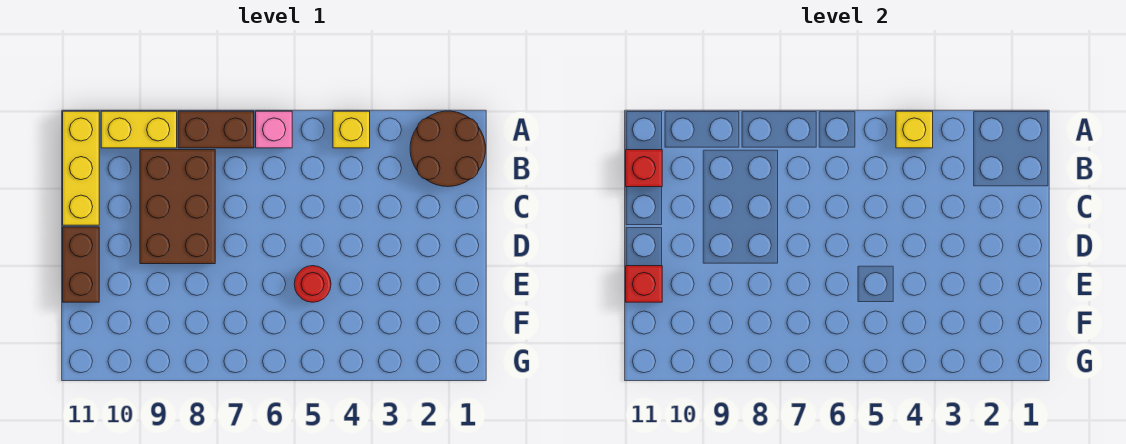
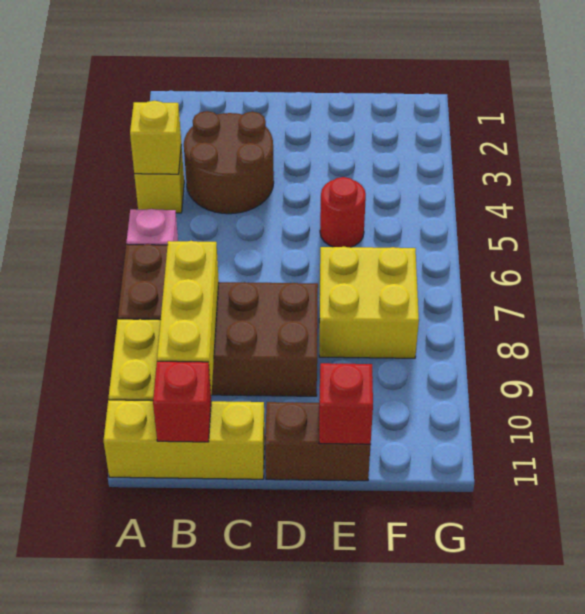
brown 2x2 round brick [410,111,486,187] -> brown 2x2 round brick moved to [184,111,274,214]
none -> yellow 1x3 brick [157,241,219,396]
none -> yellow 2x2 brick [319,247,419,358]

